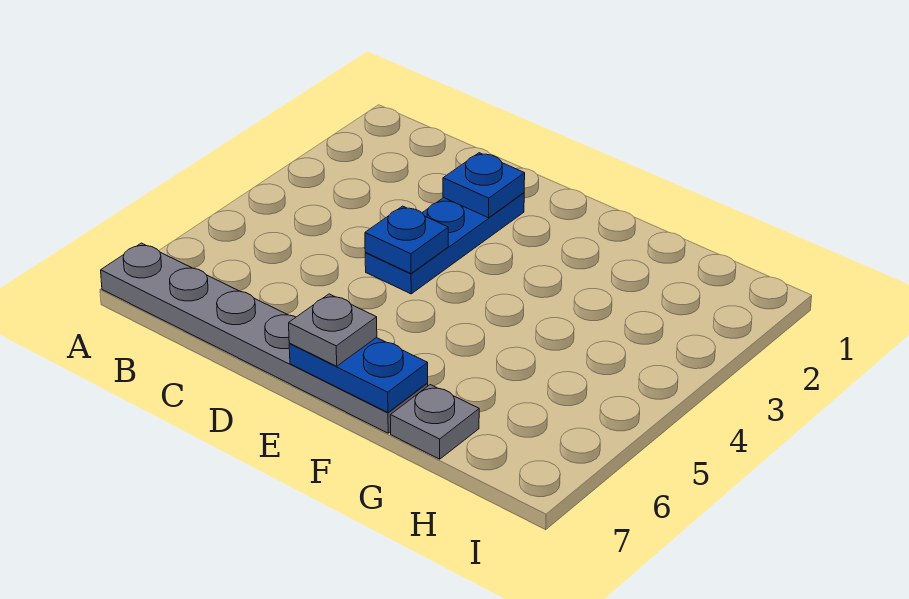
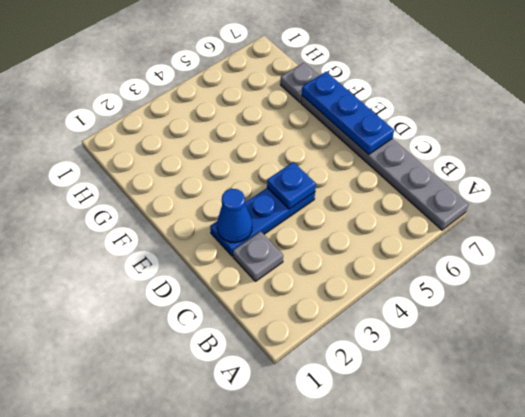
blue 1x1 plate [443,153,525,218] -> blue 1x1 cone [217,189,252,243]
blue 1x2 plate [289,338,428,412] -> blue 1x3 plate [302,72,394,155]
grey 1x1 plate [289,294,377,366] -> grey 1x1 plate moved to [233,231,283,281]

